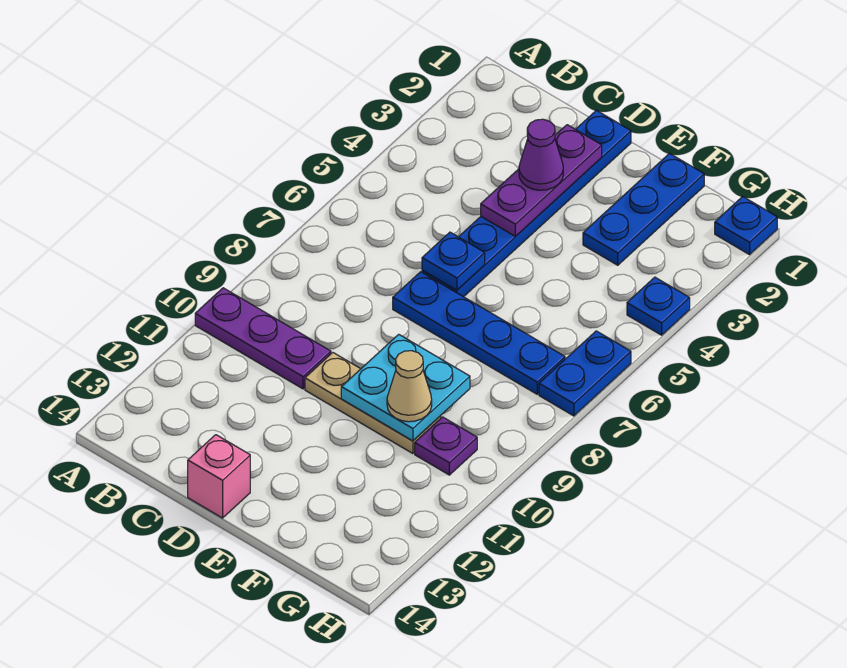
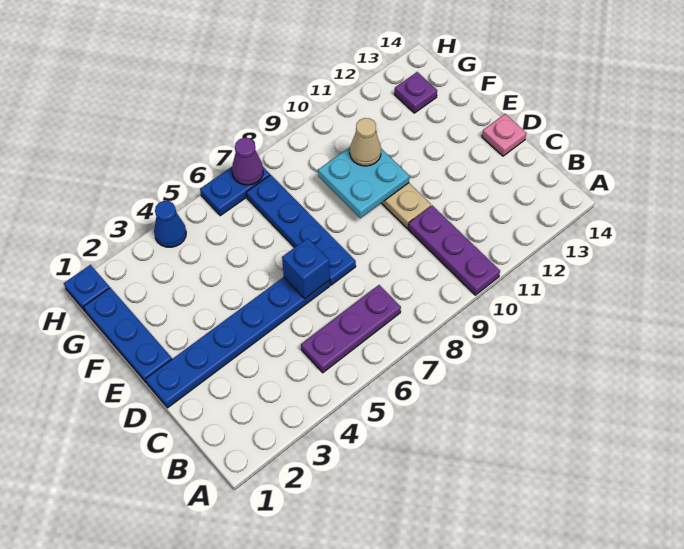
purple 1x3 plate [481,125,602,237] -> purple 1x3 plate moved to [301,285,401,373]
purple 1x1 cone [519,119,563,190] -> purple 1x1 cone moved to [232,138,263,185]
blue 1x1 plate [422,232,485,290] -> blue 1x1 brick [282,238,330,299]
pink 1x1 brick [188,435,250,518] -> pink 1x1 plate [482,114,526,156]
blue 1x3 plate [583,154,704,265] -> blue 1x3 plate turned to [84,288,172,383]
purple 1x1 plate [415,417,477,475] -> purple 1x1 plate moved to [394,72,437,113]
blue 1x1 plate [627,277,690,335] -> blue 1x1 cone [154,201,186,247]

